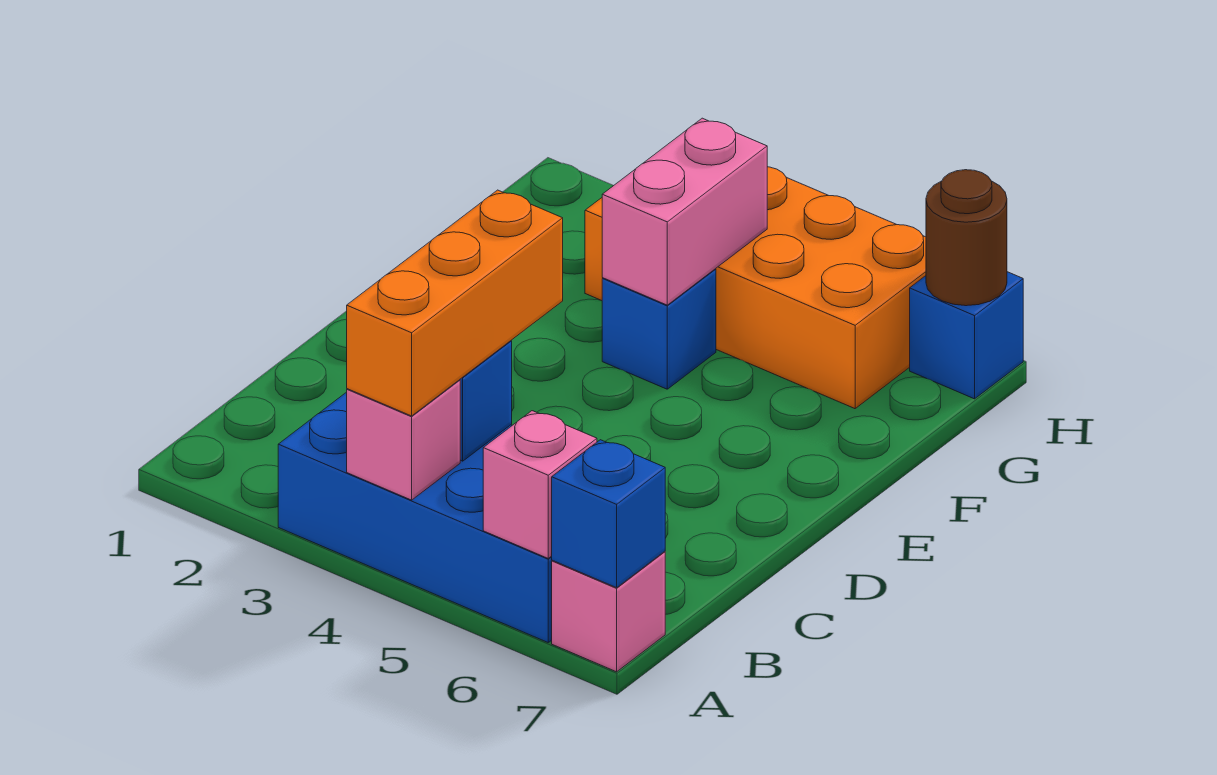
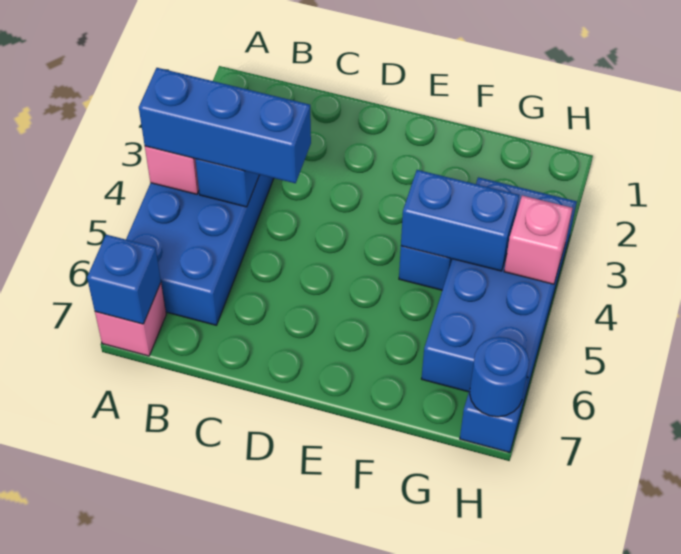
orange 1x3 brick [347,190,563,416] -> blue 1x3 brick [139,68,311,183]
pink 1x1 brick [483,411,597,558] -> pink 1x1 brick moved to [504,196,572,284]
pink 1x2 brick [602,118,767,305] -> blue 1x2 brick [401,170,519,271]
orange 2x4 brick [585,167,926,409] -> blue 2x4 brick [421,177,577,403]
brown 1x1 round brick [926,170,1007,306] -> blue 1x1 round brick [470,337,529,417]

